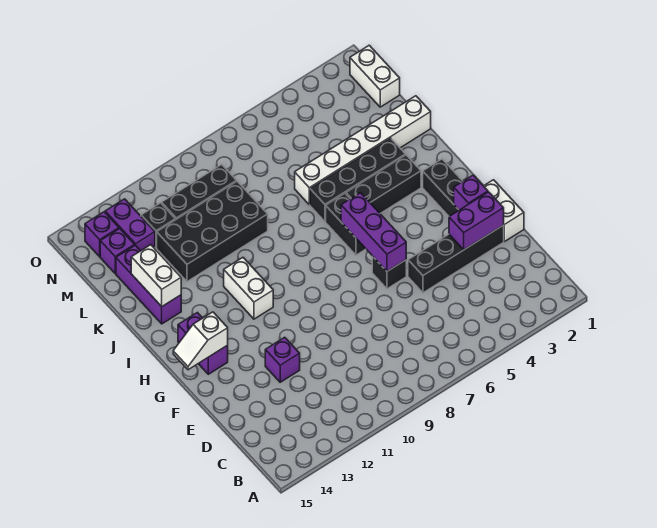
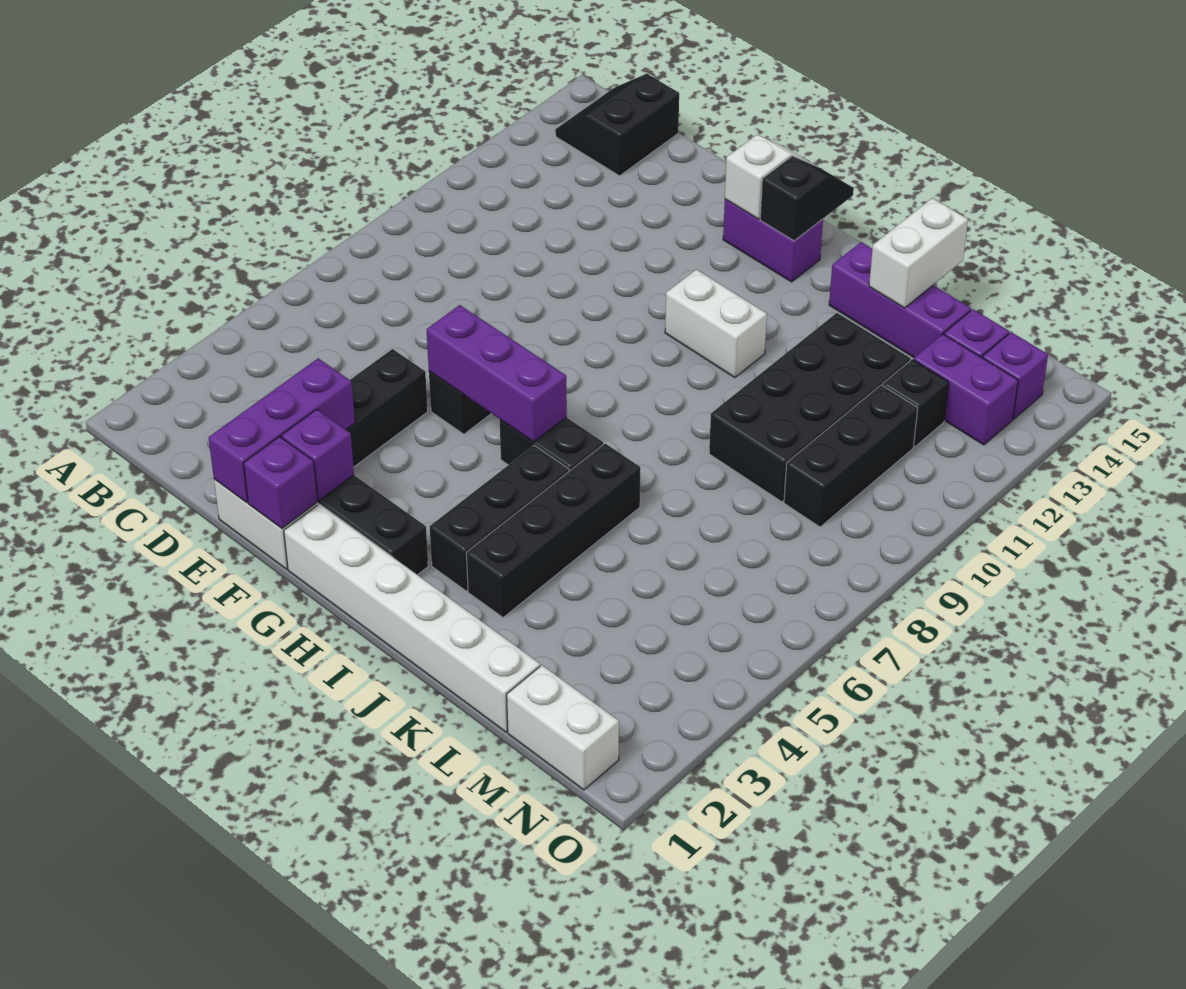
none -> black 2x2 slope [555,74,679,176]
purple 1x2 brick [449,192,504,250] -> purple 1x3 brick [208,358,355,503]
purple 1x1 brick [265,337,300,382] -> purple 1x1 brick moved to [244,437,317,528]
none -> black 1x2 slope [760,156,854,241]
white 1x2 brick [131,245,181,306] -> white 1x2 brick turned to [869,198,968,308]
white 1x6 brick [295,96,431,205] -> white 1x6 brick turned to [284,504,540,732]

